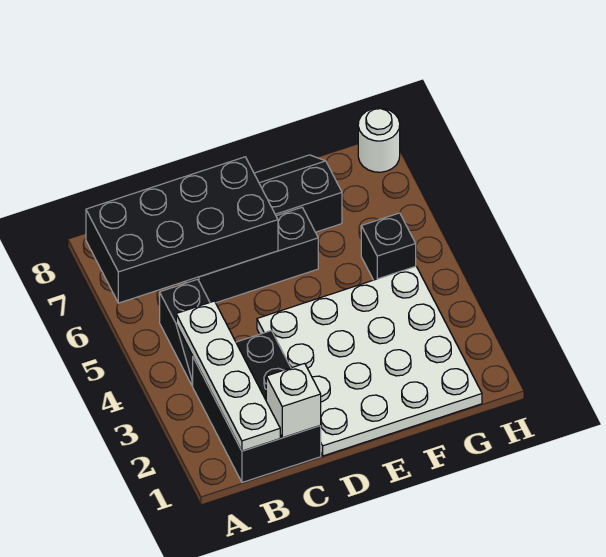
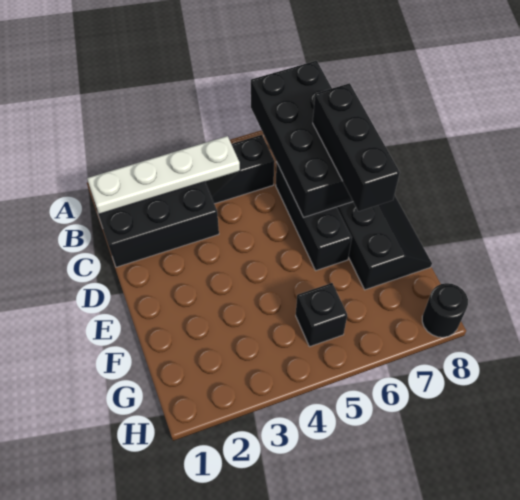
white 1x1 brick [266,363,321,438] -> none
none -> black 1x3 brick [313,83,400,211]
white 4x4 plate [257,266,482,456] -> none
white 1x1 round brick [358,108,400,172] -> black 1x1 round brick [422,283,468,337]

